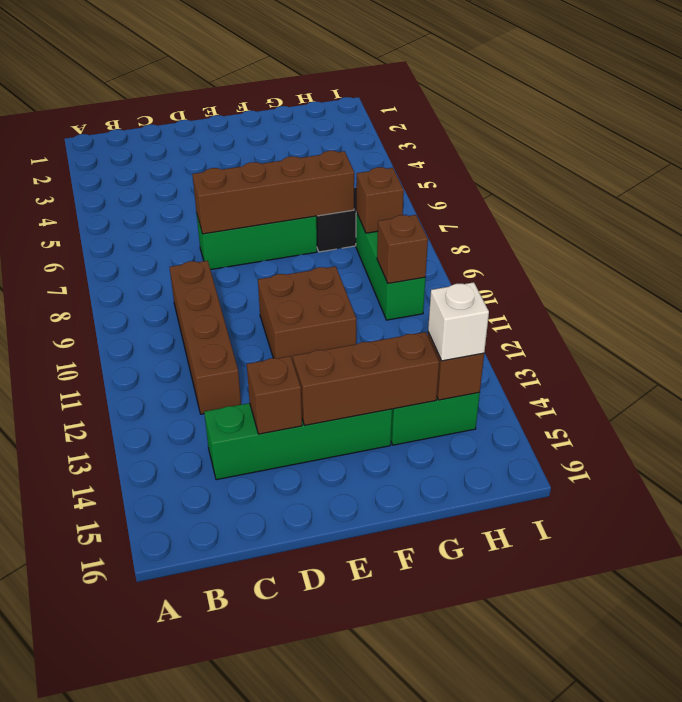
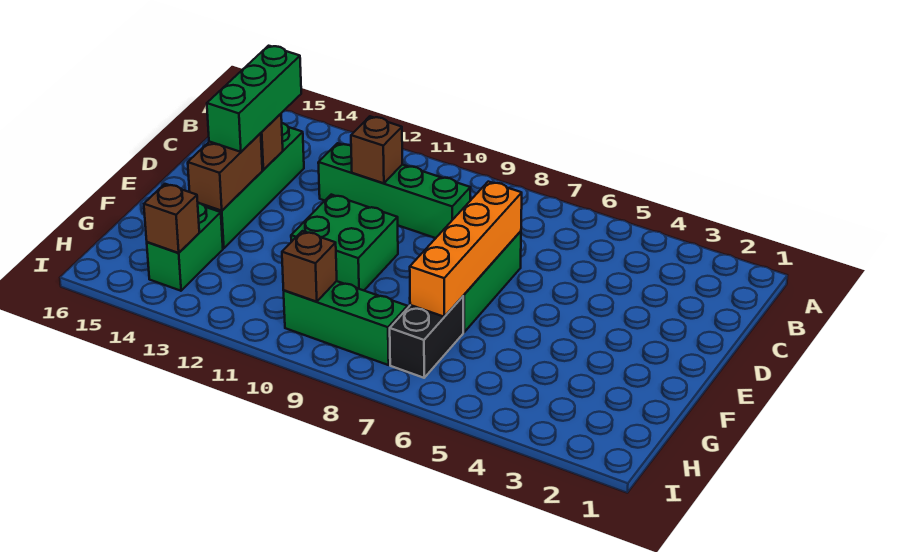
brown 1x4 brick [170,261,241,414] -> green 1x4 brick [318,143,470,238]
none -> green 1x3 brick [207,46,301,152]
brown 1x4 brick [192,151,354,234] -> orange 1x4 brick [410,182,522,317]
brown 2x2 brick [258,266,356,361] -> green 2x2 brick [291,195,398,290]
brown 1x3 brick [293,332,439,425] -> brown 1x2 brick [188,134,262,211]
brown 1x1 brick [356,167,404,233] -> brown 1x1 brick moved to [351,116,402,183]
white 1x1 brick [428,282,489,361] -> none

